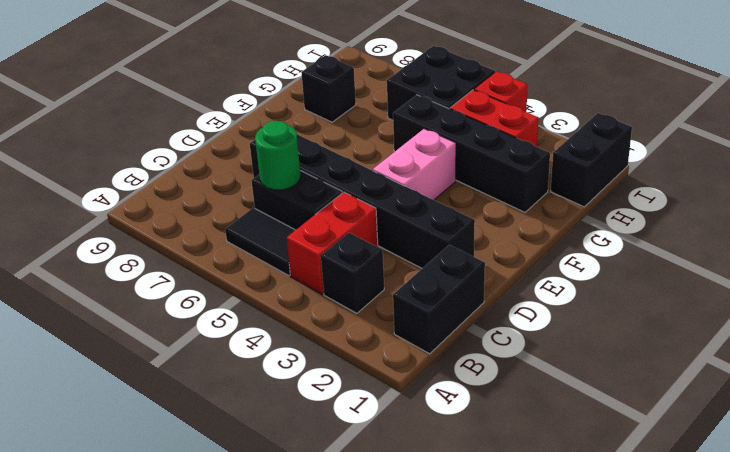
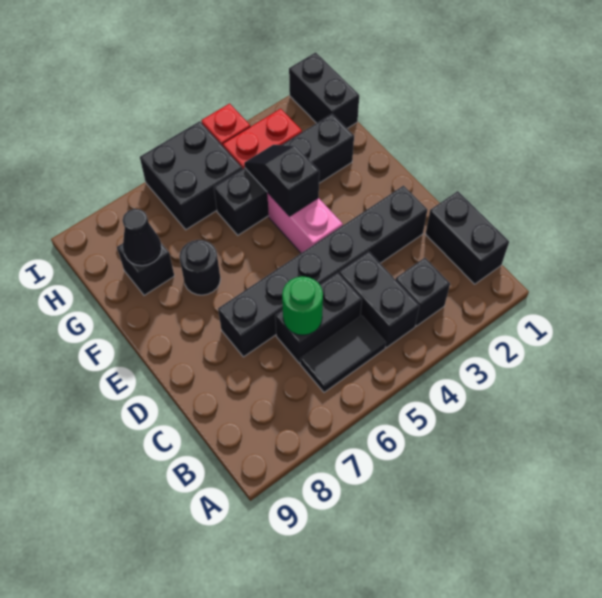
red 1x2 brick [287,192,378,294] -> black 1x2 brick [339,252,419,348]
none -> black 1x2 slope [244,145,319,216]
none -> black 1x1 round brick [179,240,221,295]
none -> black 1x1 cone [122,209,162,266]

